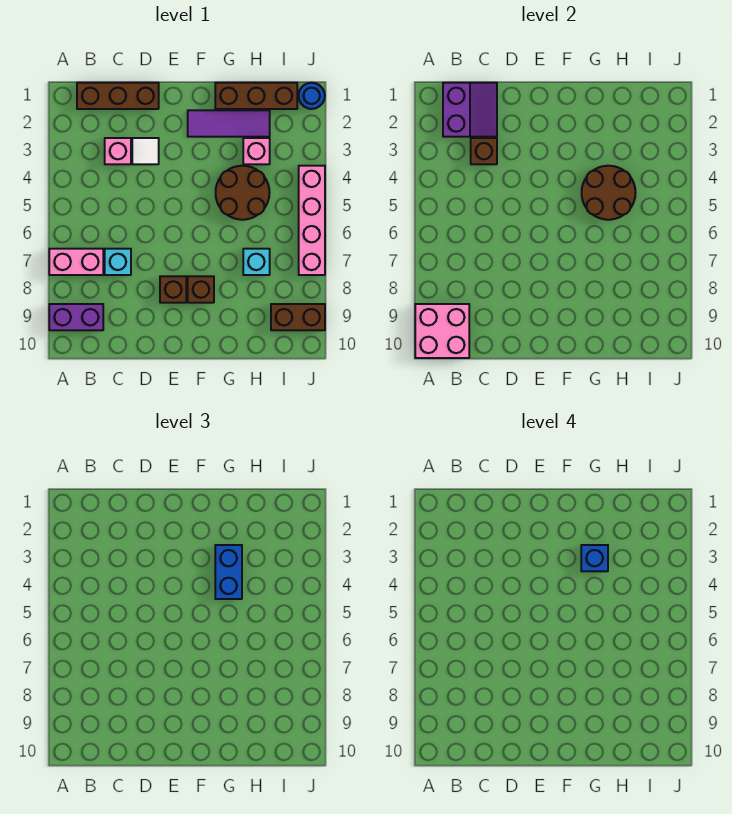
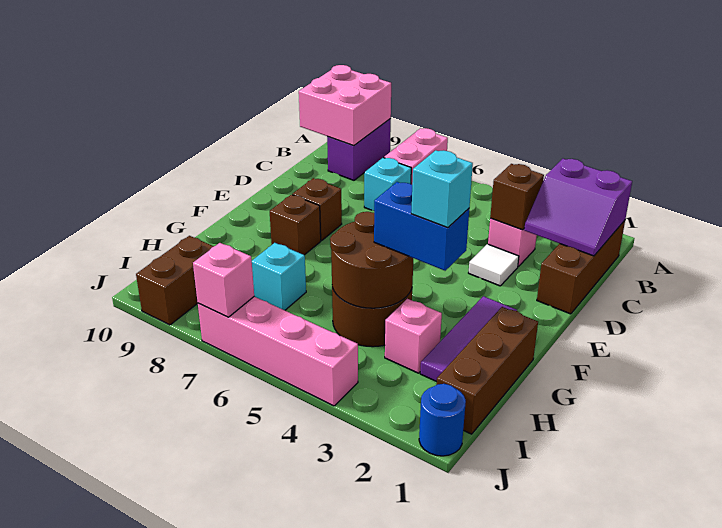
blue 1x1 brick [581,545,608,571] -> cyan 1x1 brick [411,150,473,228]
none -> pink 1x1 brick [193,243,254,317]

